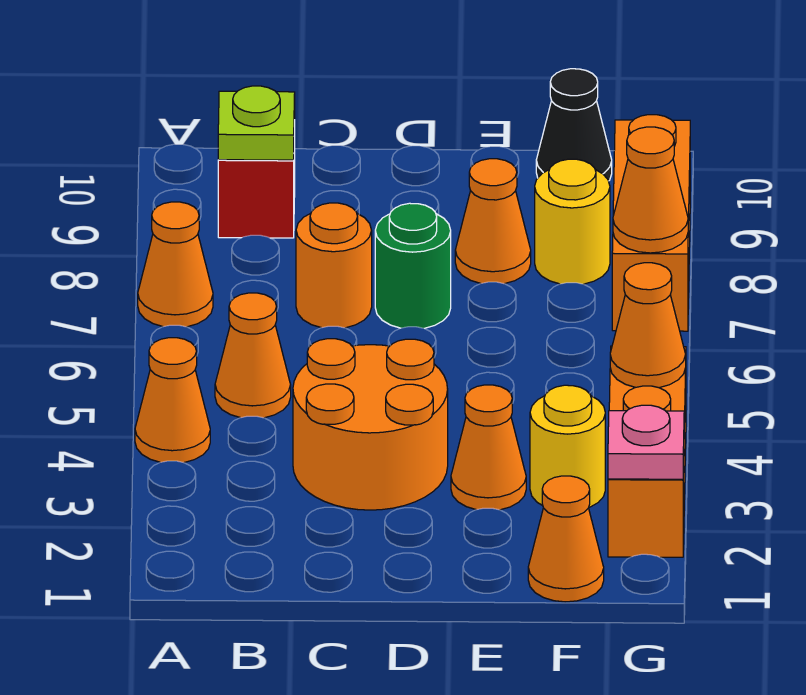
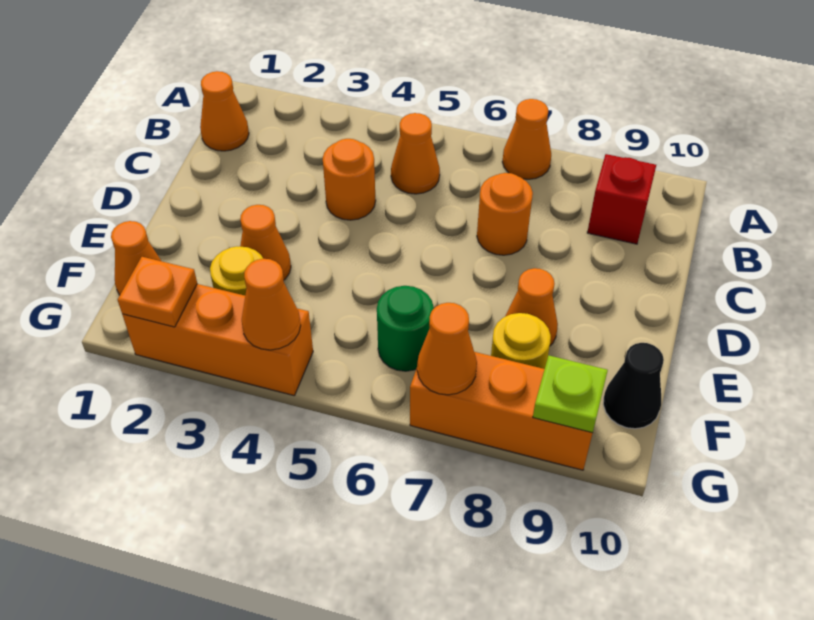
orange 1x1 cone [135,338,210,463] -> orange 1x1 cone moved to [200,71,249,151]
lime 1x1 plate [218,86,295,160] -> lime 1x1 plate moved to [533,356,608,433]
orange 2x2 round brick [293,339,448,510] -> orange 1x1 round brick [323,139,376,220]
green 1x1 round brick [375,203,451,328] -> green 1x1 round brick moved to [377,286,434,371]
pink 1x1 plate [608,405,684,479] -> orange 1x1 plate [118,257,197,327]

